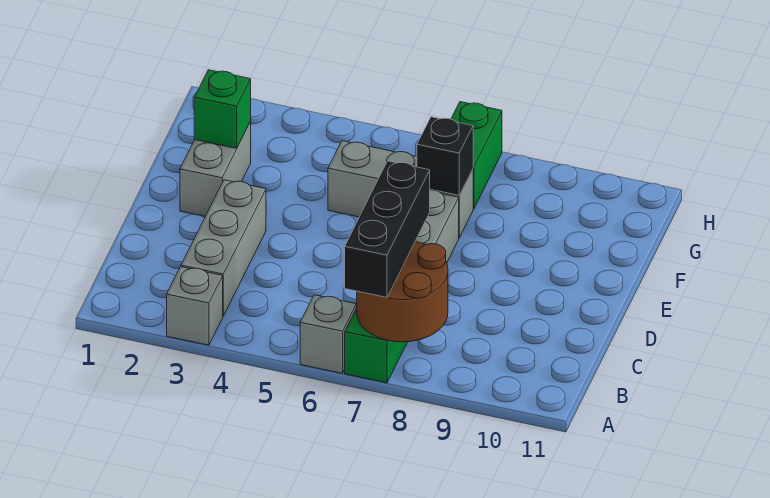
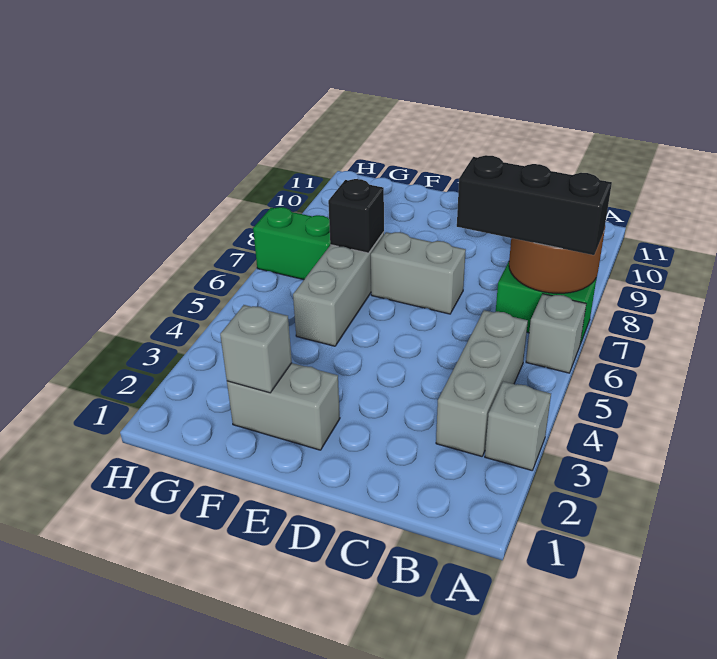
grey 1x3 brick [181,180,266,316] -> grey 1x3 brick turned to [436,310,528,456]
green 1x1 brick [194,70,251,148] -> grey 1x1 brick [220,305,292,393]

